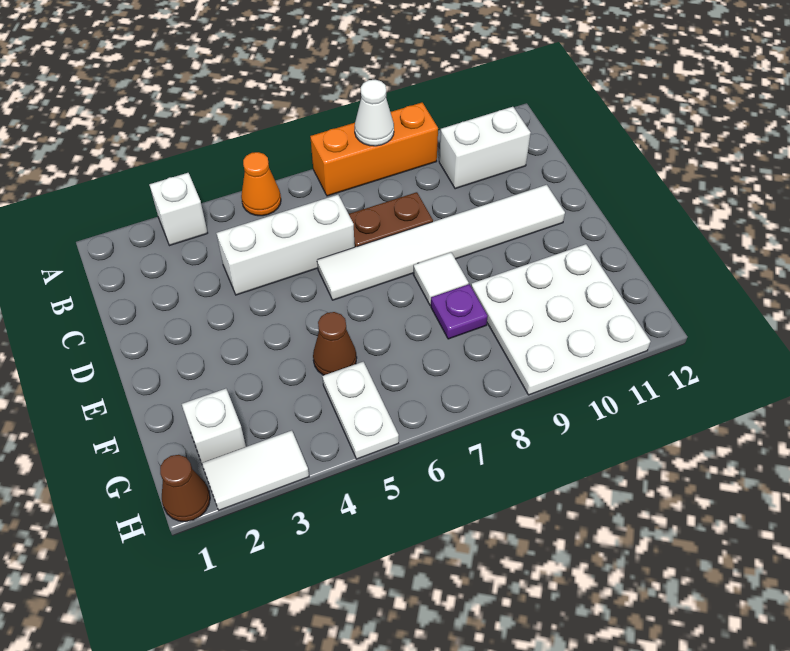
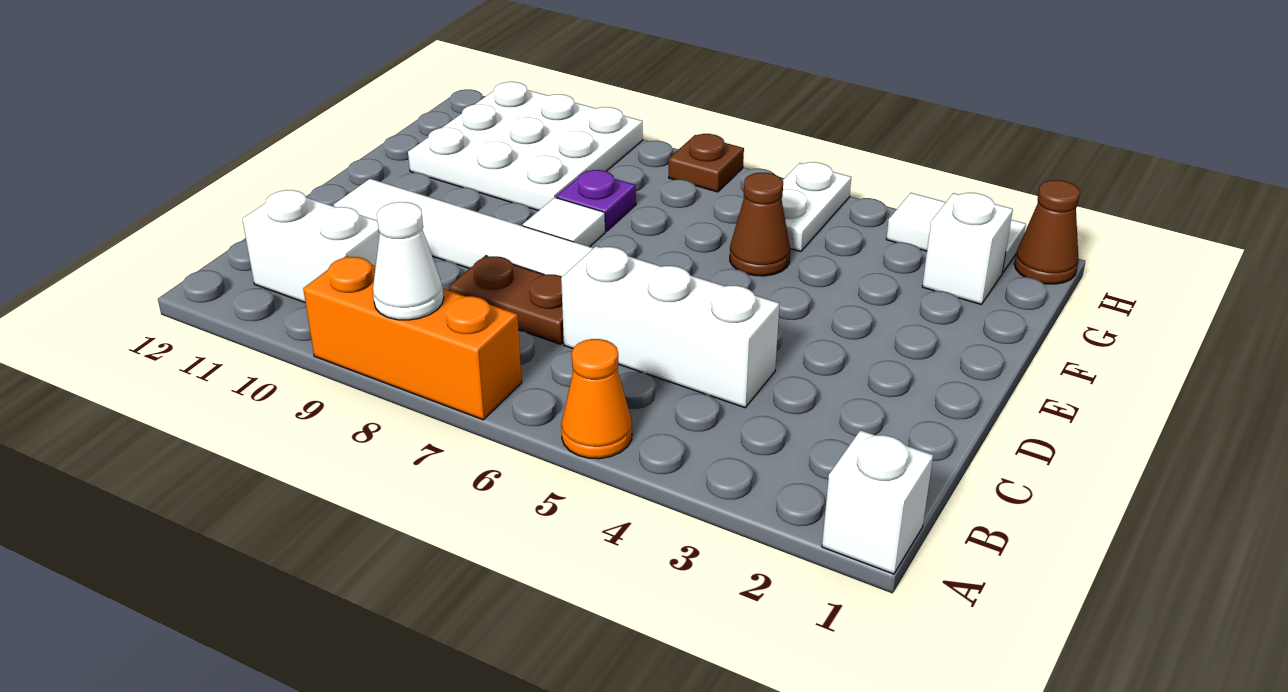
white 1x1 brick [149,173,208,246] -> white 1x1 brick moved to [822,430,933,574]
none -> brown 1x1 plate [669,134,744,192]

